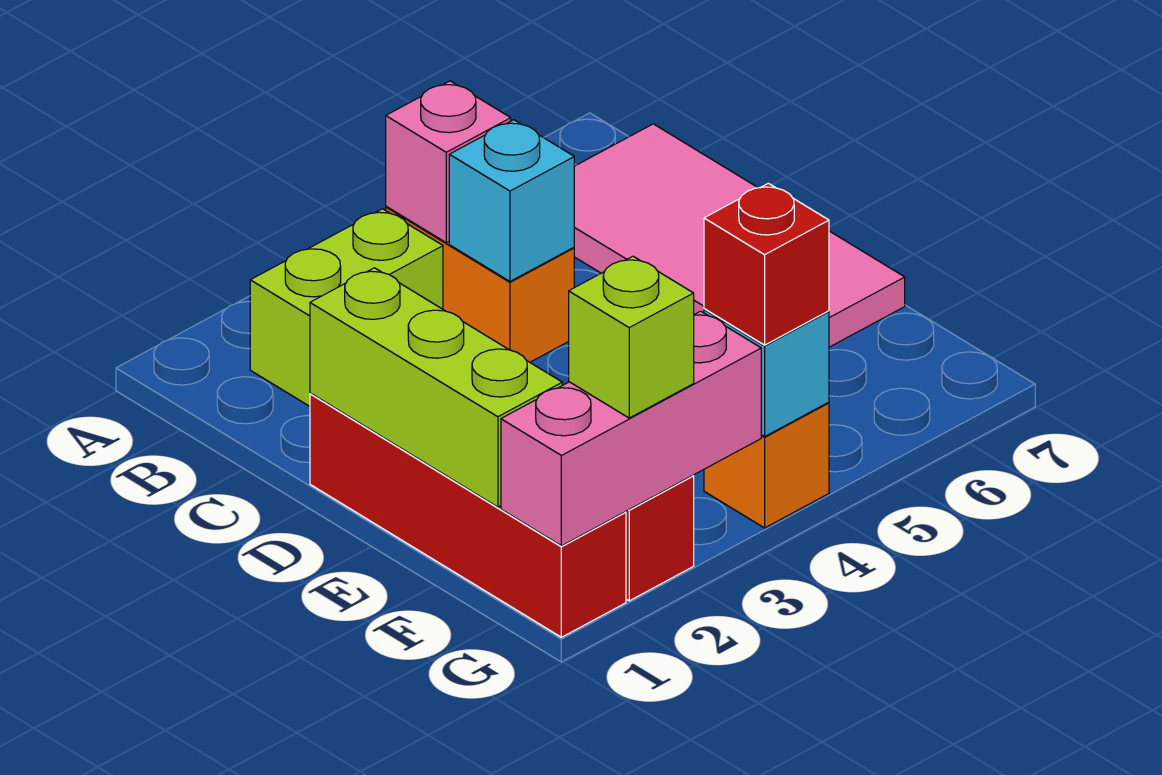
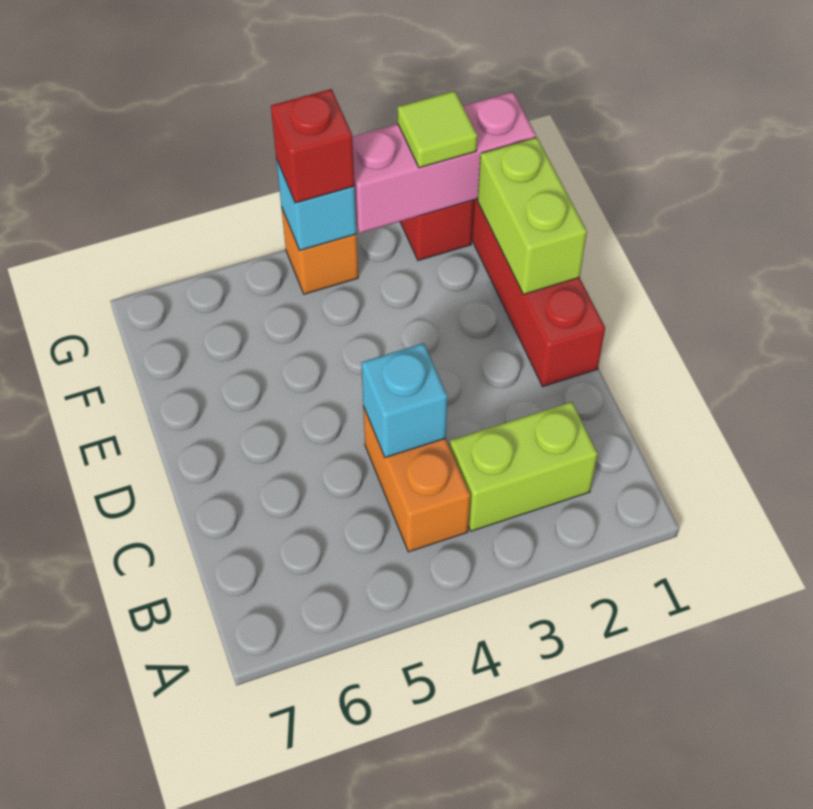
pink 1x1 brick [386,81,511,243] -> none
pink 2x4 tile [574,124,905,347] -> none
lime 1x3 brick [310,268,562,507] -> lime 1x2 brick [478,137,587,294]
lime 1x1 brick [569,256,694,418] -> lime 1x1 tile [398,91,477,168]

